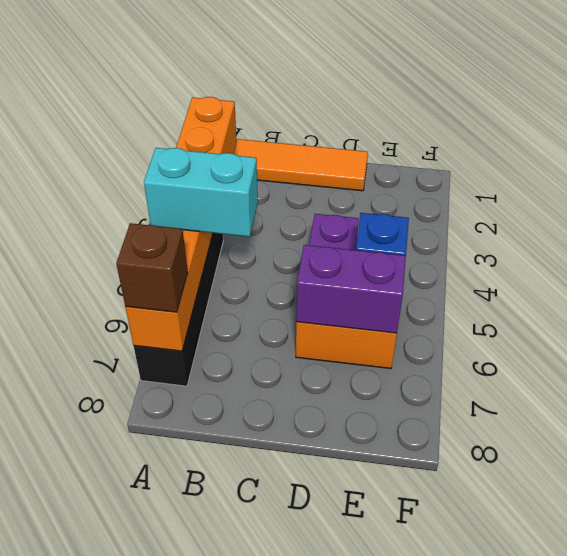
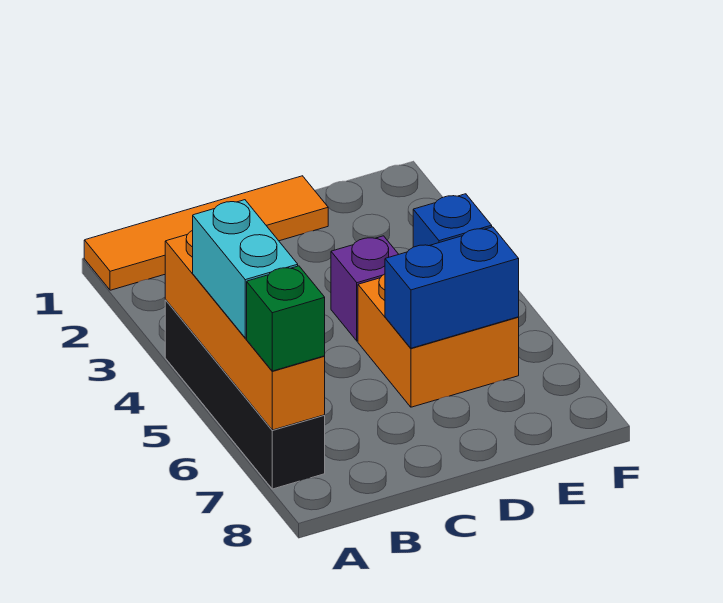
orange 1x6 brick [125,97,237,351] -> orange 1x4 brick [165,230,325,430]
cyan 1x2 brick [144,148,258,237] -> cyan 1x2 brick turned to [193,200,298,338]
brown 1x1 brick [116,223,188,312] -> green 1x1 brick [247,266,325,371]
purple 1x2 brick [296,245,406,333] -> blue 1x2 brick [385,227,519,348]

